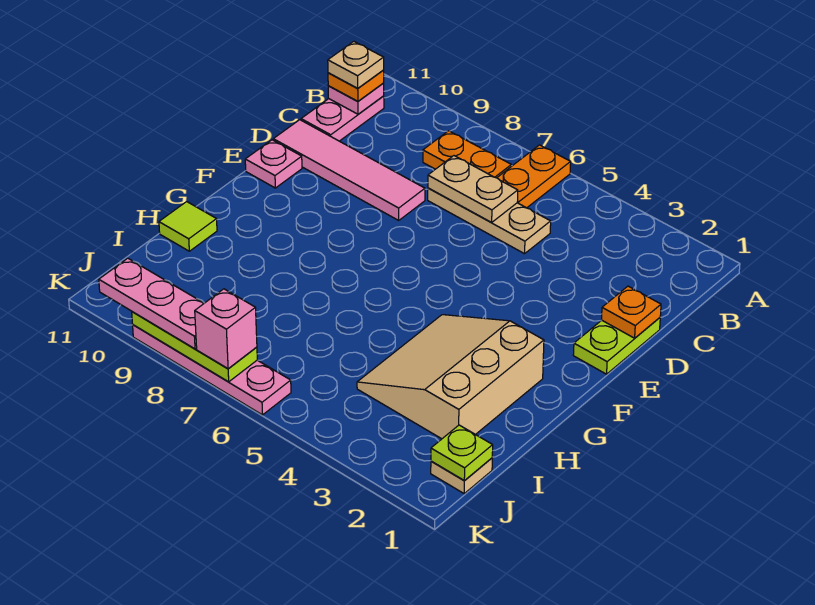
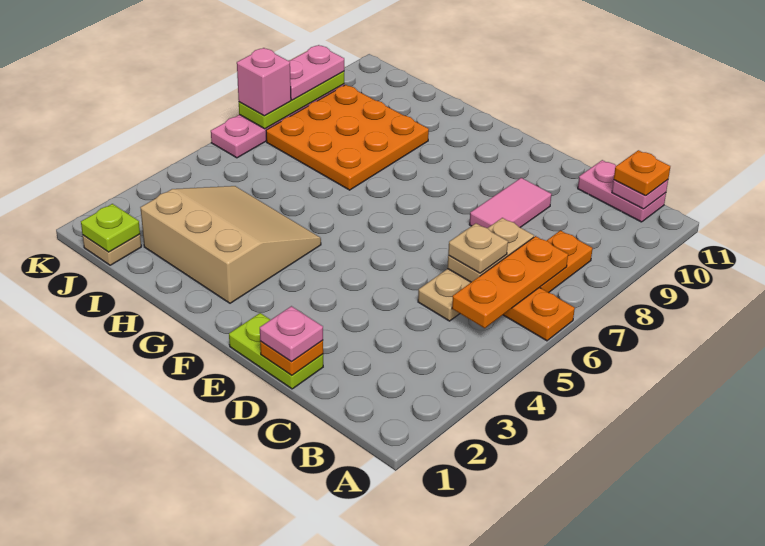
none -> orange 1x3 plate [452,236,568,328]
tan 1x1 plate [328,41,384,88] -> tan 1x1 plate moved to [448,223,508,273]
pink 1x4 tile [273,120,425,220] -> pink 1x2 tile [469,178,551,228]
pink 1x1 plate [245,140,302,188] -> pink 1x1 plate moved to [260,306,323,362]
none -> orange 3x3 plate [266,85,429,190]
lime 1x1 tile [159,202,217,251] -> none
pink 1x3 plate [99,258,204,349] -> pink 1x2 plate [289,45,344,100]

